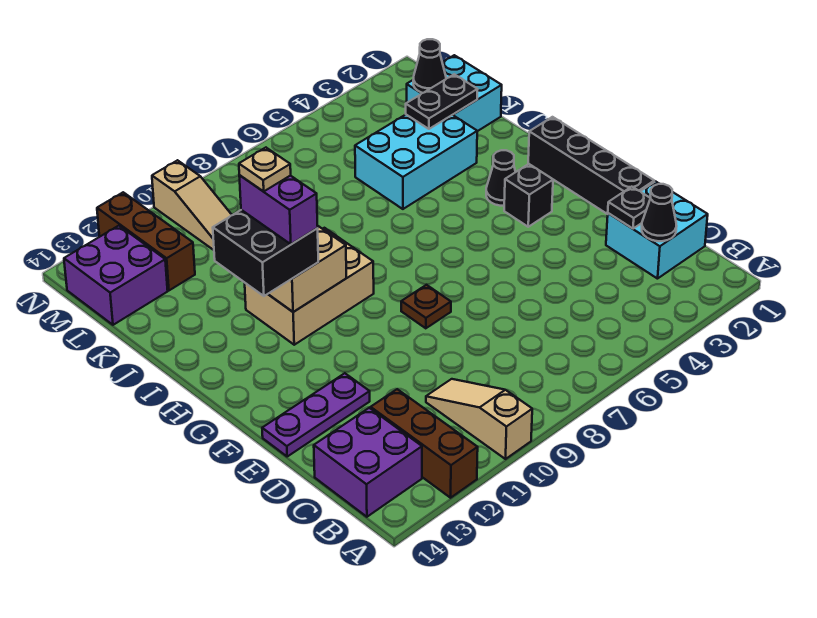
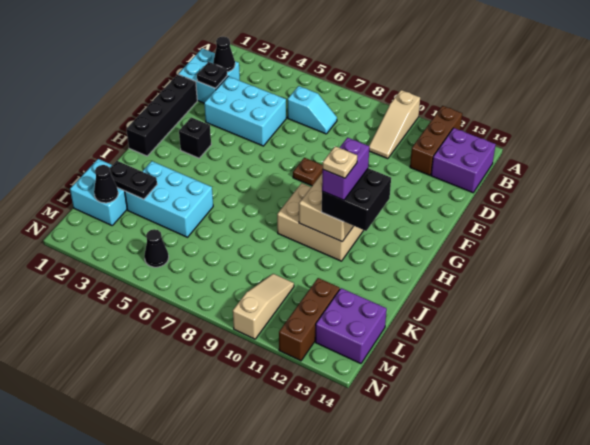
none -> cyan 1x2 slope [288,86,337,134]
none -> cyan 2x3 brick [204,76,286,146]
purple 1x3 plate [262,373,370,456] -> none
black 1x1 cone [486,150,515,206] -> black 1x1 cone moved to [144,229,169,267]

